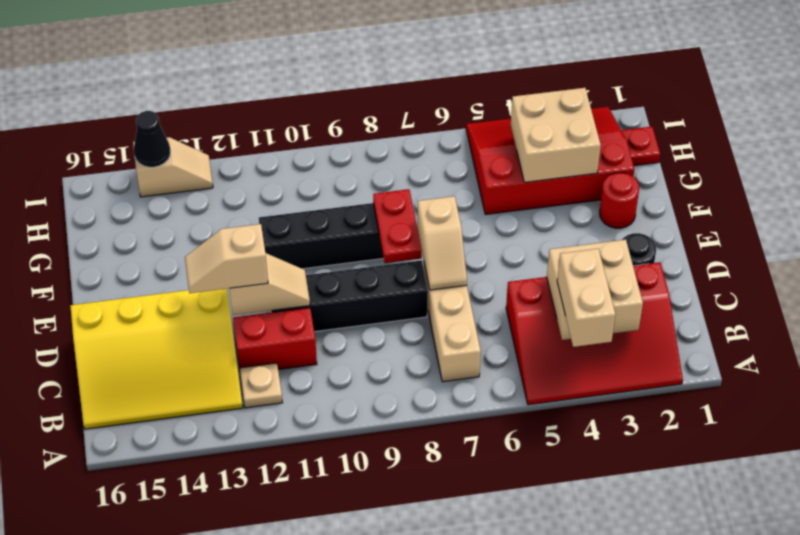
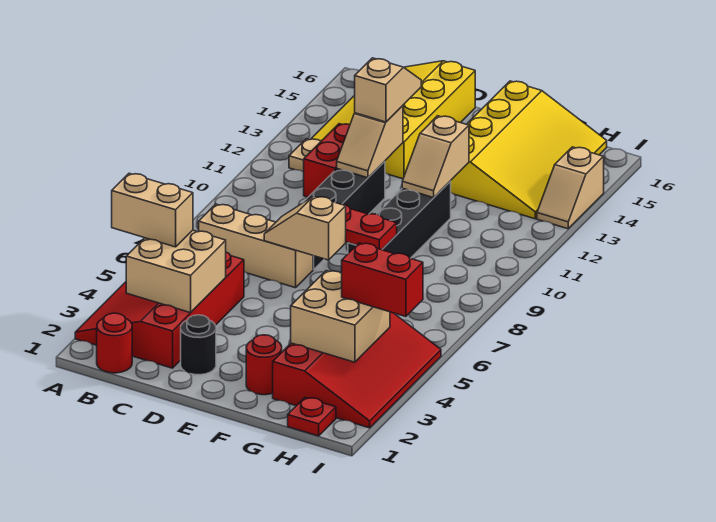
none -> red 1x1 round brick [97,313,132,373]
none -> tan 1x2 slope [402,116,469,198]
none -> yellow 3x4 slope [451,81,607,219]
none -> red 1x2 brick [342,243,423,317]
black 1x1 cone [134,111,170,167] -> none

